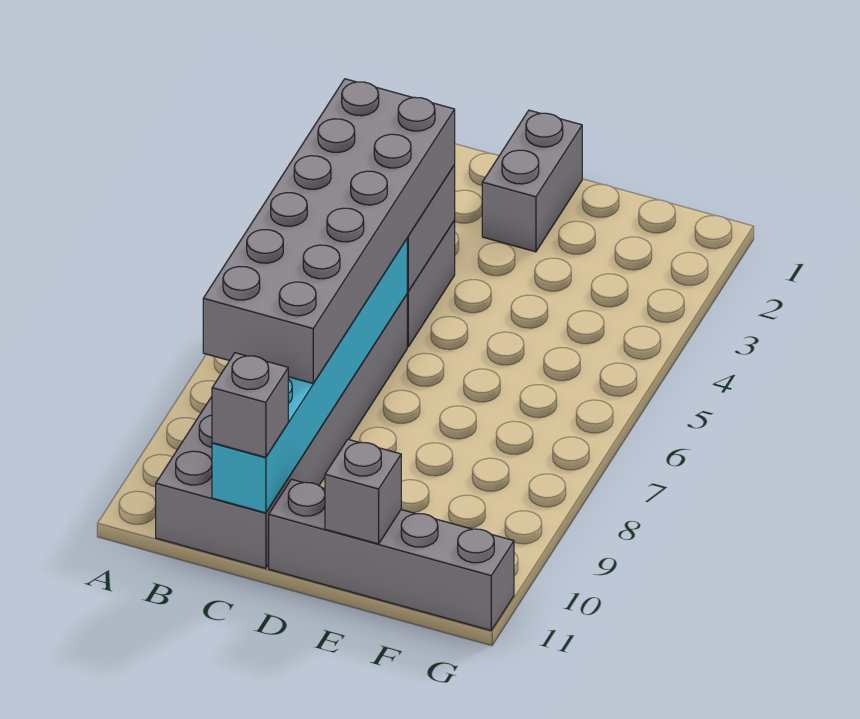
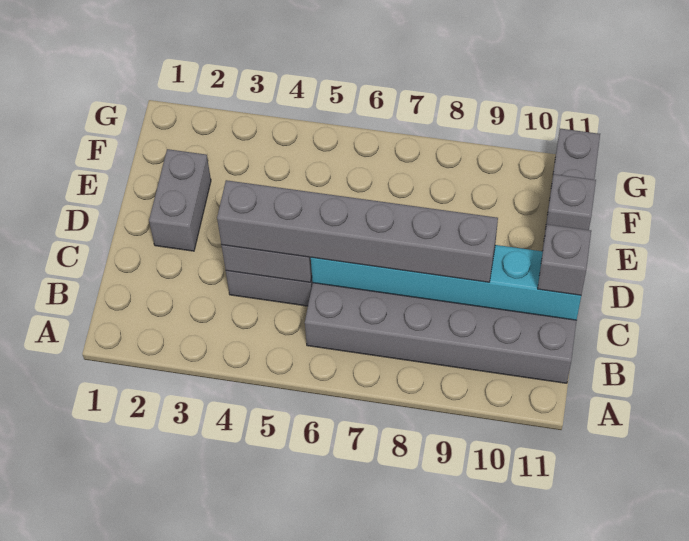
grey 2x6 brick [203,79,455,383] -> grey 1x6 brick [217,180,498,282]
grey 1x2 brick [482,110,582,252] -> grey 1x2 brick turned to [149,149,211,251]

